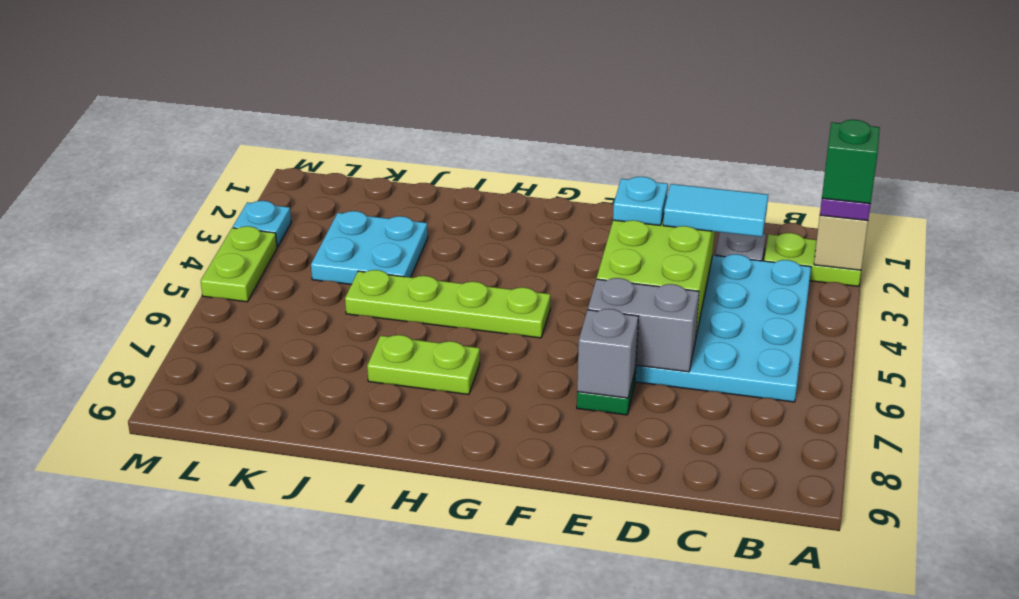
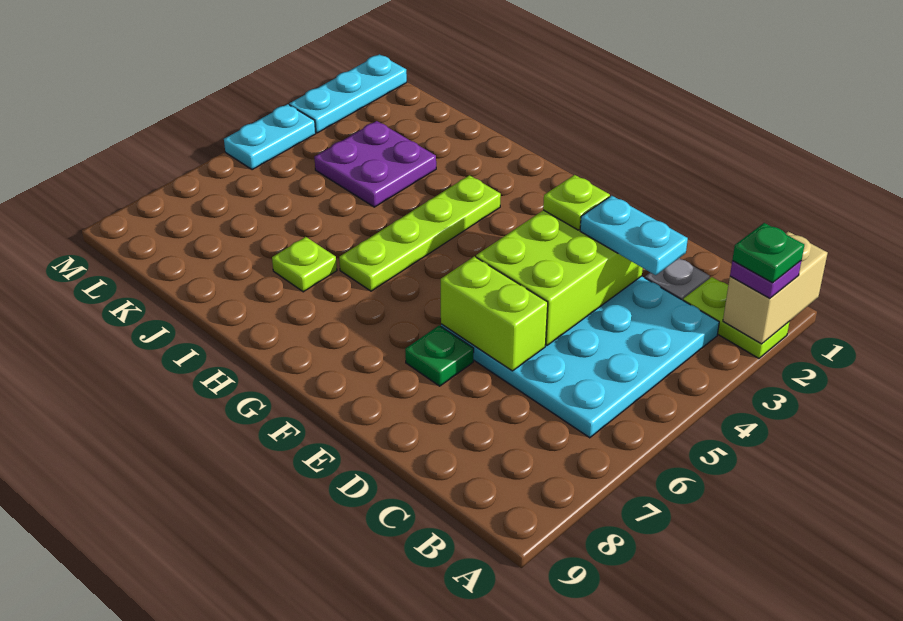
green 1x1 brick [822,120,880,204] -> green 1x1 plate [732,223,804,283]
cyan 1x2 tile [663,184,768,237] -> cyan 1x2 plate [580,196,688,275]
grey 1x2 brick [588,278,699,372] -> lime 1x2 brick [441,256,548,371]
cyan 1x1 plate [613,177,668,225] -> lime 1x1 plate [543,175,610,230]
grey 1x1 brick [577,309,639,398] -> none
lime 1x4 plate [345,270,550,338] -> lime 1x4 plate turned to [339,175,501,291]
lime 1x2 plate [367,335,480,395] -> lime 1x1 plate [272,237,337,292]
cyan 2x2 plate [311,211,428,284] -> purple 2x2 plate [314,121,436,207]
cyan 1x1 plate [233,201,291,247] -> cyan 1x3 plate [289,54,407,133]
lime 1x2 plate [201,226,277,302] -> cyan 1x2 plate [224,104,316,170]

